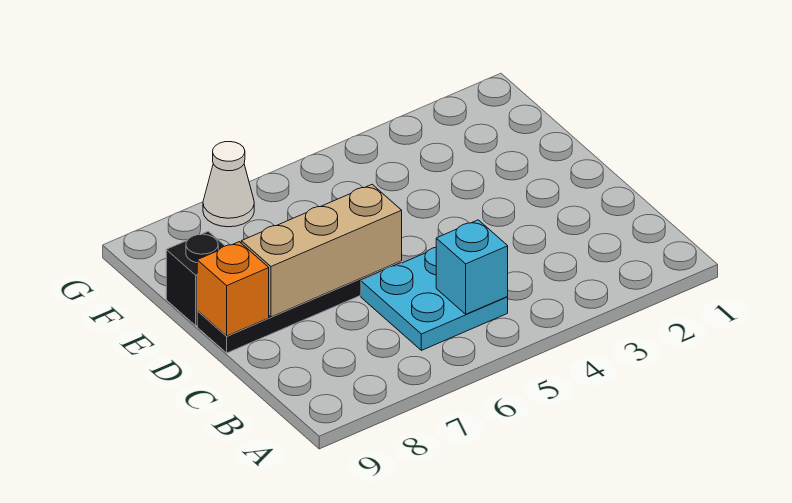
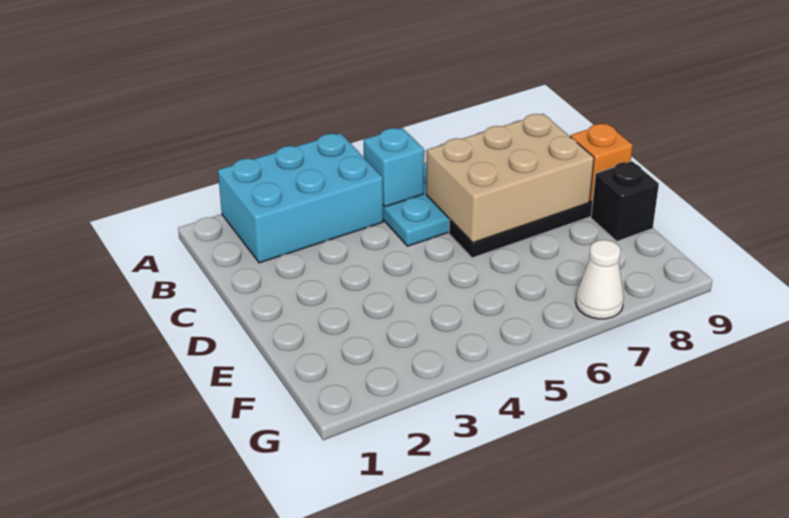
none -> cyan 2x3 brick [218,133,383,263]
tan 1x3 brick [241,185,402,317] -> tan 2x3 brick [426,114,594,243]

